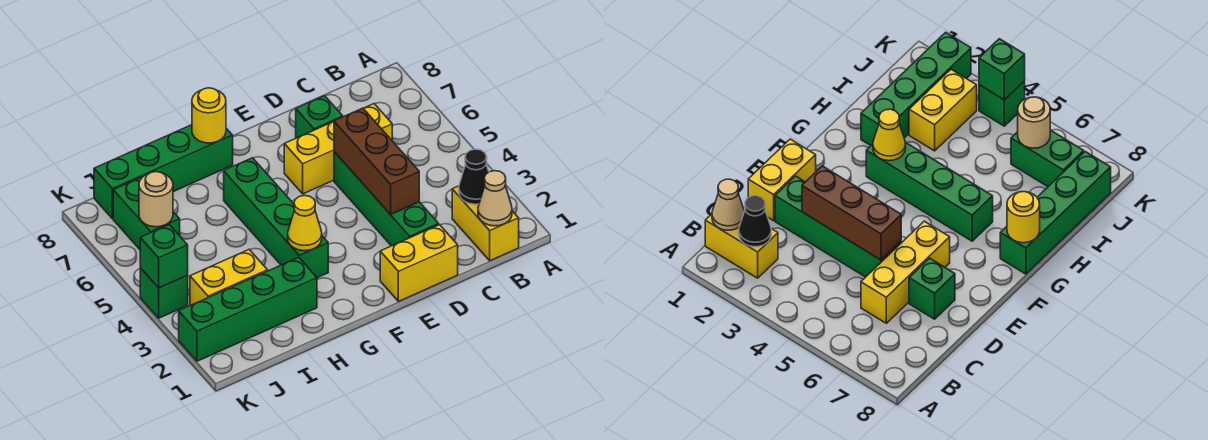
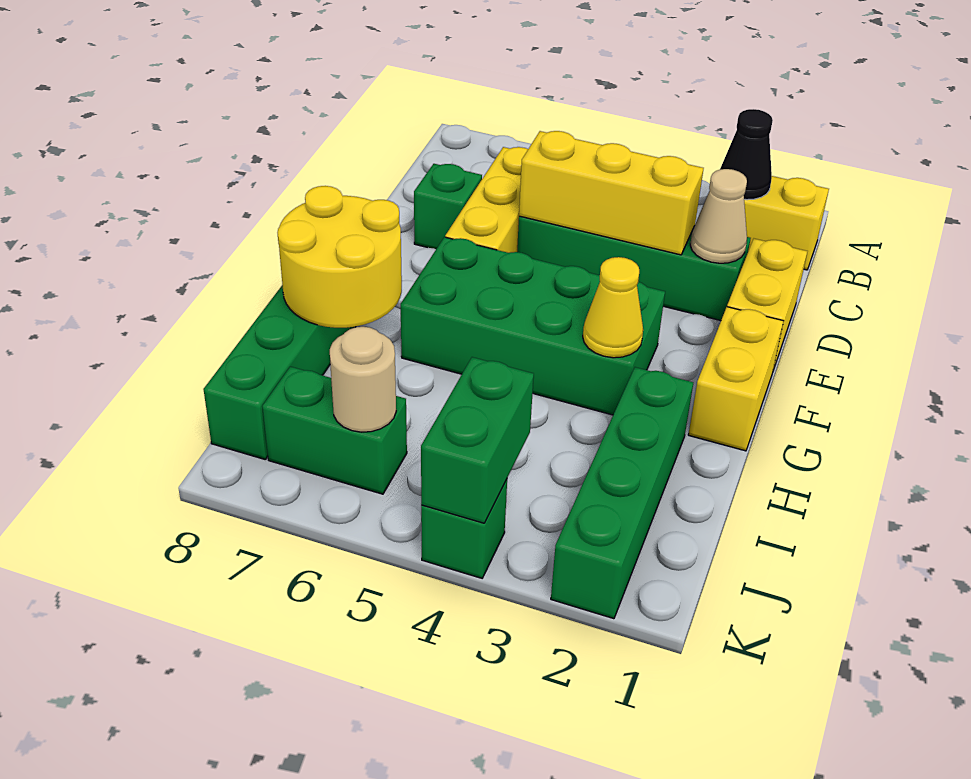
tan 1x1 cone [478,171,512,226] -> tan 1x1 cone moved to [690,169,747,263]
brown 1x3 brick [334,108,419,214] -> yellow 1x3 brick [519,131,704,255]
green 1x4 brick [224,158,328,278] -> green 2x4 brick [401,237,665,415]
yellow 1x1 round brick [192,88,226,143] -> yellow 2x2 round brick [277,186,402,328]
yellow 1x2 brick [190,250,268,306] -> yellow 1x2 brick moved to [688,307,783,451]
green 1x1 brick [140,225,188,288] -> green 1x2 brick [421,357,534,523]

